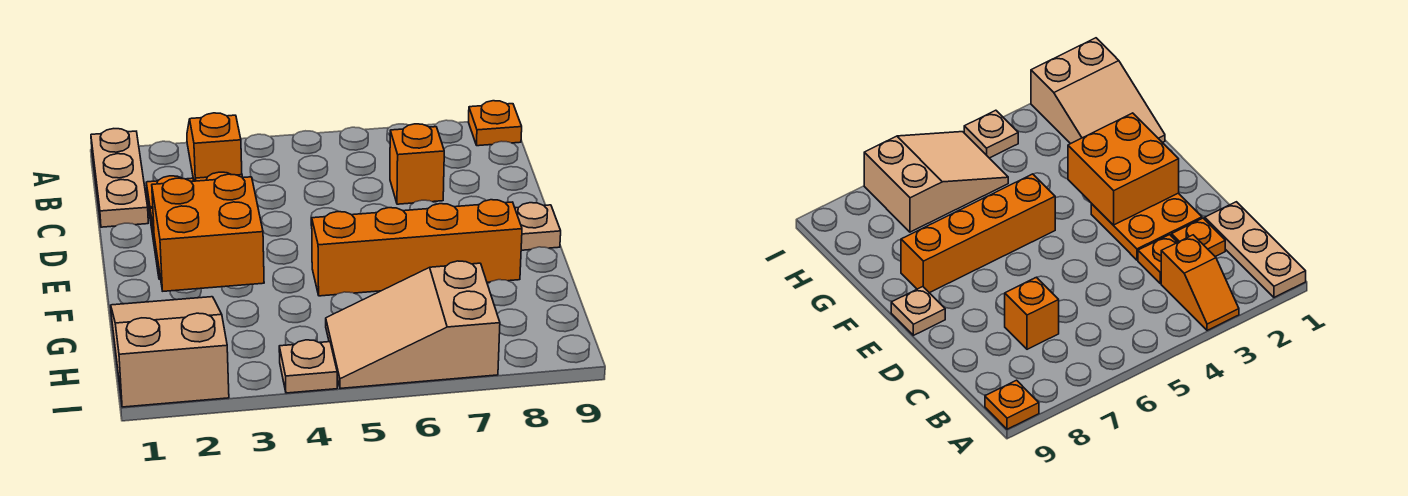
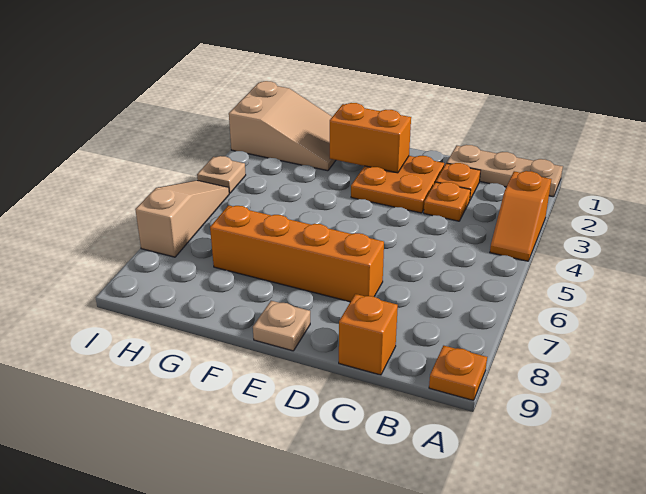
orange 1x2 slope [187,113,242,181] -> orange 1x2 slope turned to [490,171,551,261]
orange 1x1 brick [390,124,444,204] -> orange 1x1 brick moved to [339,294,398,375]
orange 2x2 brick [152,174,264,291] -> orange 1x2 brick [330,103,411,173]
orange 1x4 brick [312,200,522,296] -> orange 1x4 brick turned to [210,205,384,302]
tan 2x3 slope [326,261,500,389] -> tan 1x3 slope [135,180,229,257]

